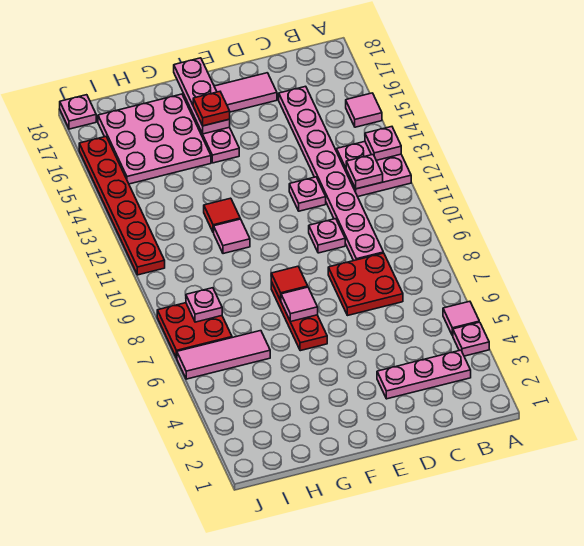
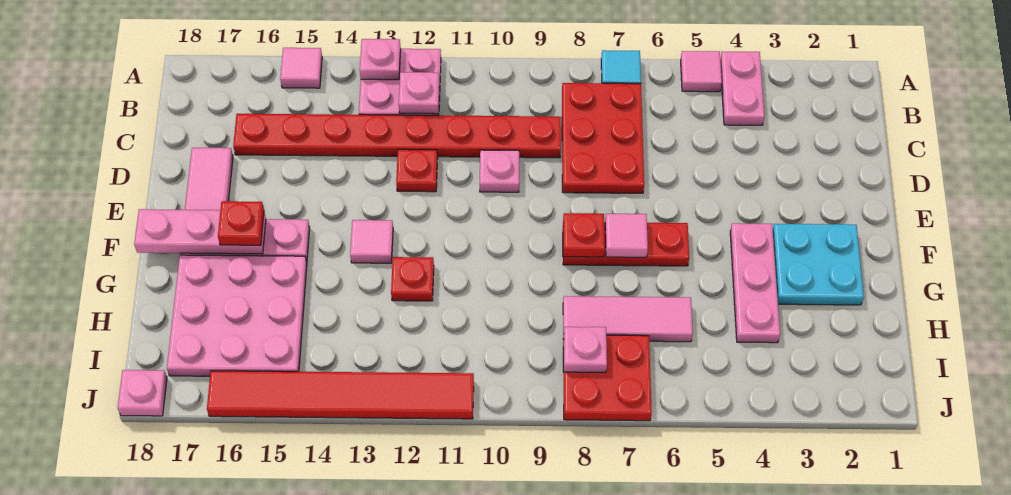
pink 1x1 plate [453,322,489,356] -> pink 1x2 plate [720,52,764,125]
none -> cyan 1x1 tile [601,50,641,84]
pink 1x3 plate [377,350,471,399] -> pink 1x3 plate moved to [730,223,780,343]
red 2x2 plate [328,253,403,316] -> red 2x3 plate [562,83,644,193]
pink 1x8 plate [279,86,383,261] -> red 1x8 plate [233,114,561,158]
pink 1x1 plate [289,177,326,211] -> red 1x1 plate [396,149,438,192]
none -> cyan 2x2 plate [773,224,864,305]
red 1x1 tile [271,266,308,300] -> red 1x1 plate [563,213,605,257]
pink 1x1 tile [214,219,250,254] -> pink 1x1 tile moved to [350,220,393,263]
red 1x1 tile [204,198,240,233] -> red 1x1 plate [391,257,434,301]
pink 1x3 tile [177,331,270,379] -> pink 1x3 tile turned to [563,296,693,342]
red 1x6 plate [79,137,165,275] -> red 1x6 tile [207,371,474,419]

